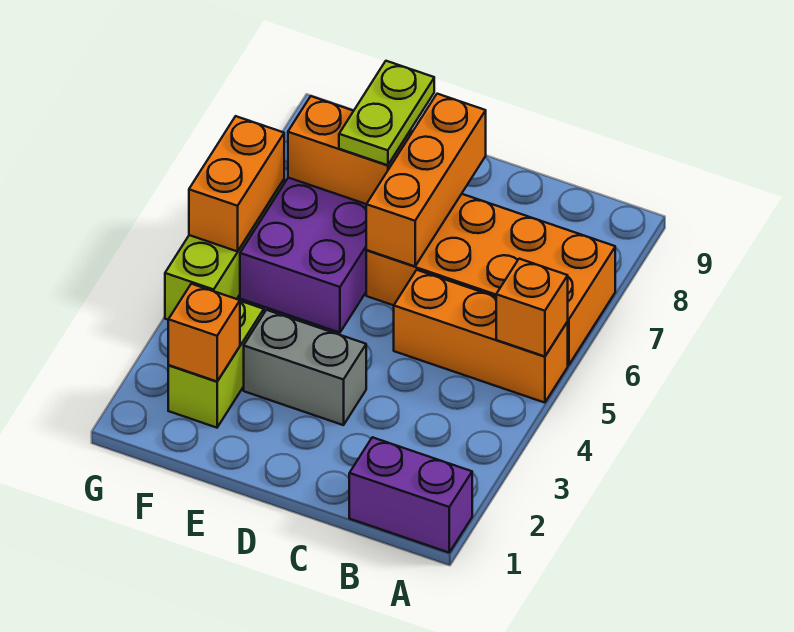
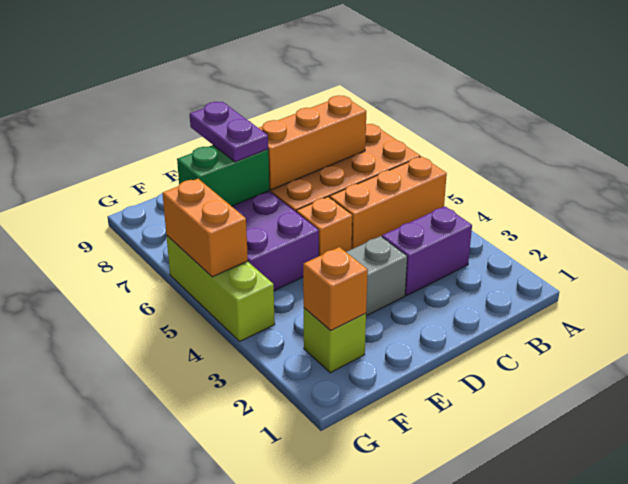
purple 1x2 brick [349,437,472,553] -> purple 1x2 brick moved to [382,206,472,296]
orange 1x1 brick [496,259,568,356] -> orange 1x1 brick moved to [296,197,352,256]
orange 1x3 brick [366,94,486,266] -> orange 1x3 brick turned to [259,95,366,190]
orange 1x2 brick [288,96,411,204] -> green 1x2 brick [177,145,269,206]
lime 1x2 plate [339,61,434,165] -> purple 1x2 plate [190,102,268,162]
lime 1x2 brick [168,301,264,428] -> lime 1x1 brick [304,308,366,373]

